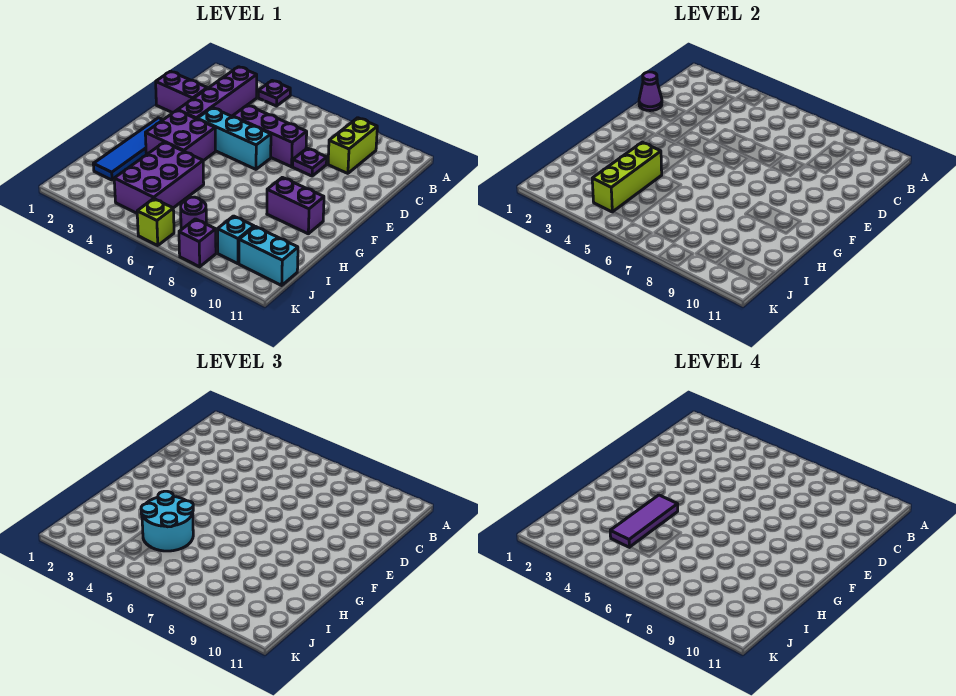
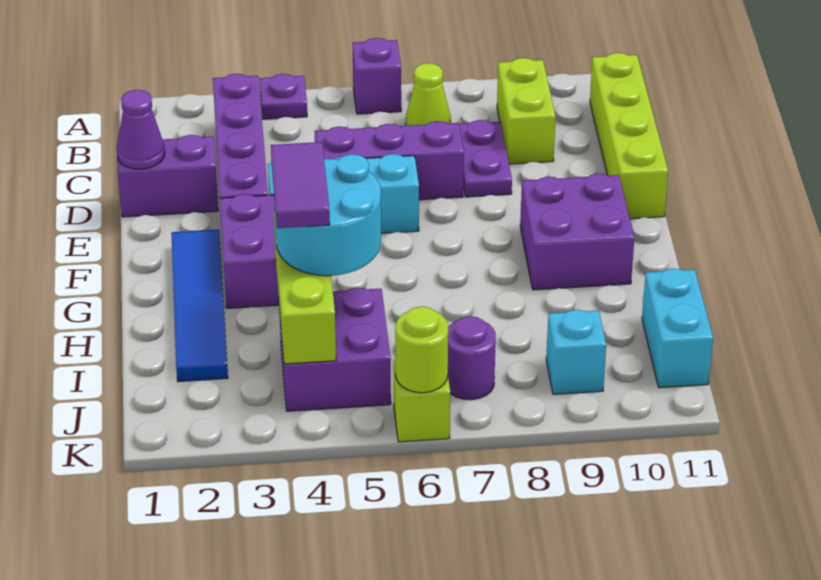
none -> lime 1x1 cone [406,63,451,126]
none -> lime 1x4 brick [590,53,668,219]
purple 1x1 plate [293,148,327,176] -> purple 1x2 plate [459,120,512,197]
purple 1x3 tile [610,495,678,547] -> purple 1x2 tile [271,142,330,228]
purple 1x2 brick [267,177,324,234] -> purple 2x2 brick [520,174,634,290]
purple 2x3 brick [114,142,204,213] -> purple 2x2 brick [279,288,391,411]
cyan 1x2 brick [239,226,298,285] -> cyan 1x2 brick turned to [642,269,713,388]
none -> lime 1x1 round brick [395,306,448,393]
purple 1x1 brick [179,219,216,267] -> purple 1x1 brick moved to [352,38,401,114]

